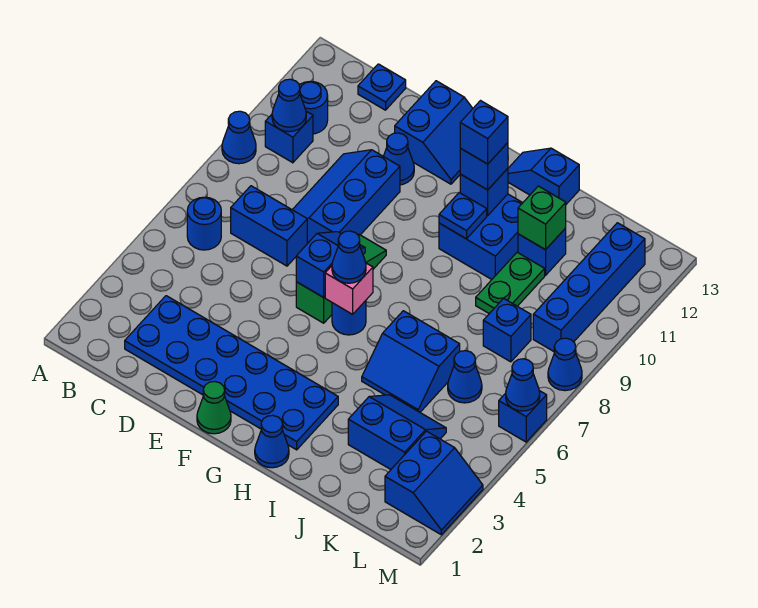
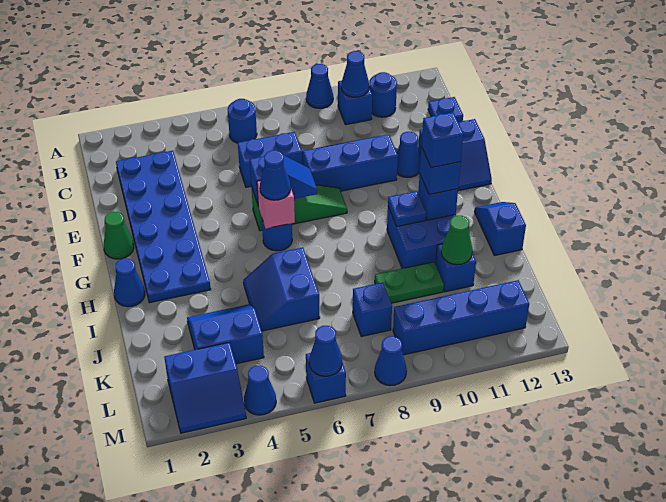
blue 1x2 brick [231,186,307,266] -> blue 1x2 brick turned to [238,132,302,187]
blue 2x2 slope [348,395,446,469] -> blue 2x2 slope turned to [187,304,264,364]
green 1x1 brick [518,186,566,250] -> green 1x1 cone [441,216,472,265]
blue 1x1 cone [448,351,482,403] -> blue 1x1 cone moved to [244,366,276,415]

